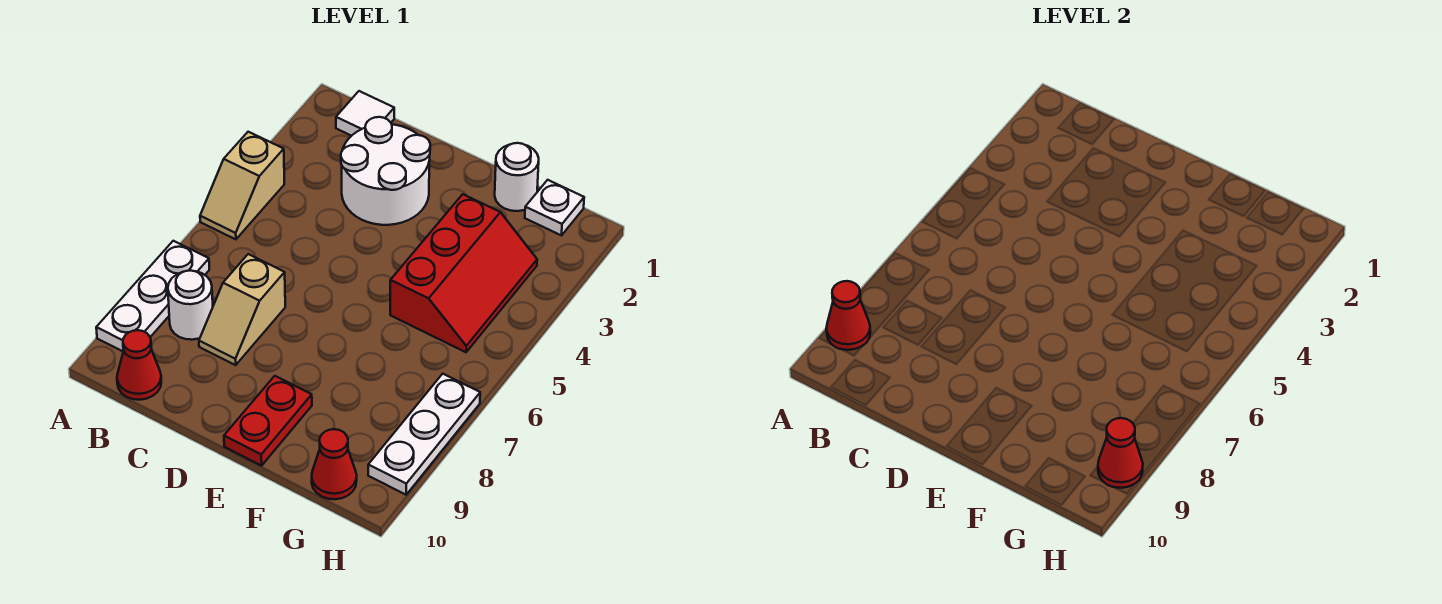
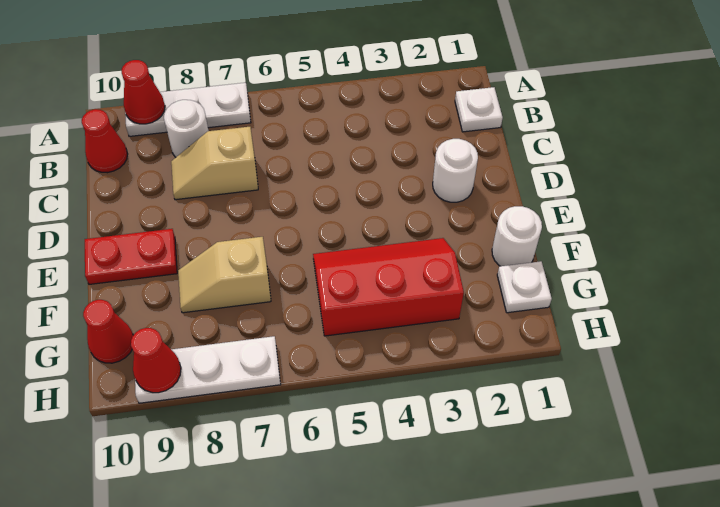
tan 1x2 slope [200,132,284,239] -> tan 1x2 slope moved to [178,237,271,313]
white 1x1 tile [336,91,394,136] -> white 1x1 plate [455,87,503,132]
white 2x2 round brick [341,117,430,225] -> white 1x1 round brick [433,139,478,202]
red 2x3 slope [390,194,537,352] -> red 2x3 slope turned to [313,238,464,336]

